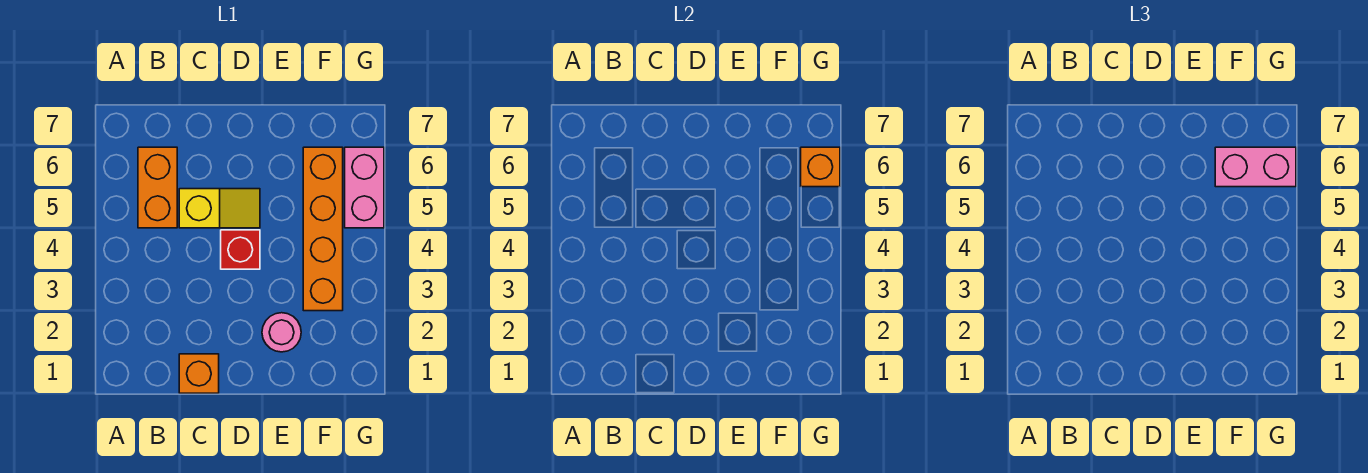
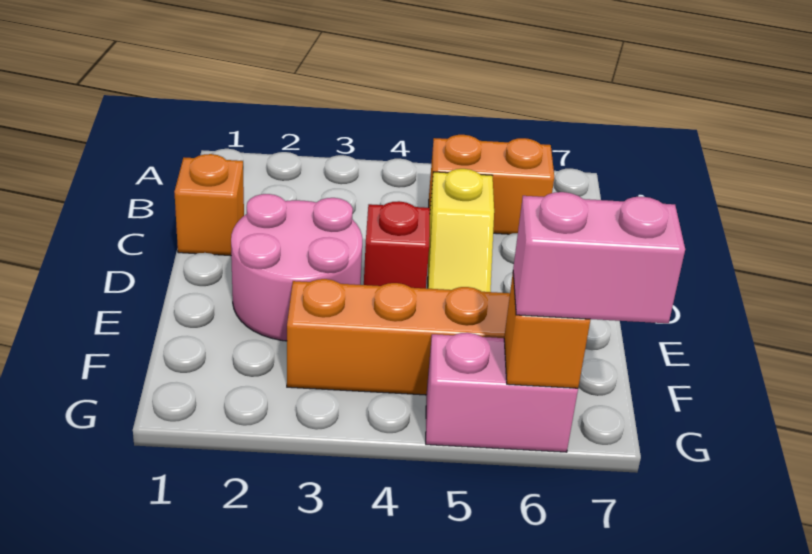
pink 1x1 round brick [262,313,301,352] -> pink 2x2 round brick [231,194,362,341]
pink 1x2 brick [1215,147,1296,187] -> pink 1x2 brick turned to [513,192,685,323]

